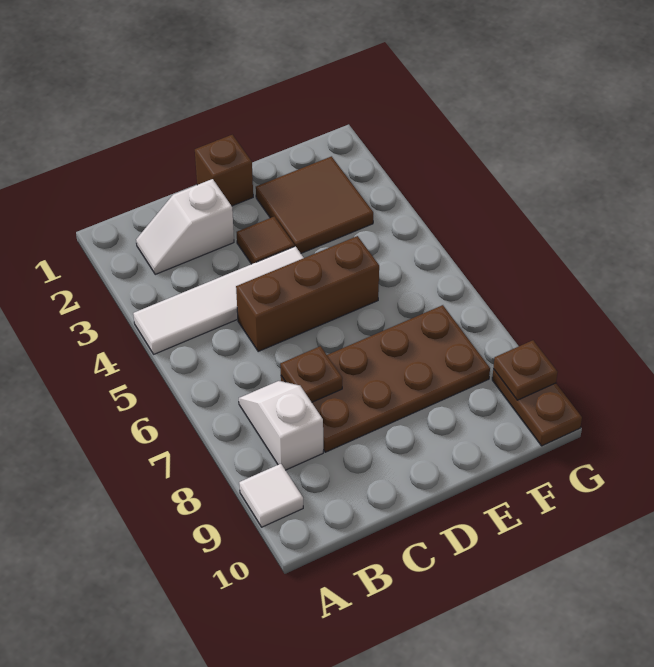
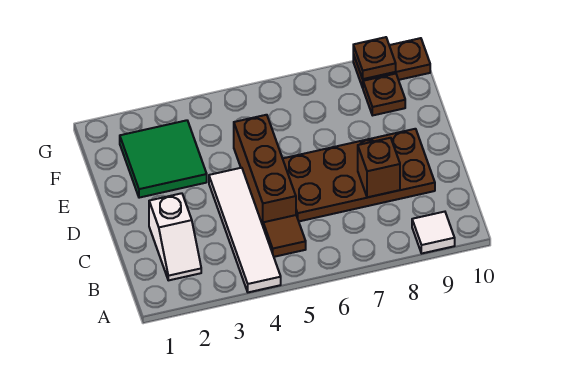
white 1x2 slope [239,381,323,470] -> none
brown 2x4 plate [281,305,490,452] -> brown 2x4 plate turned to [283,129,435,221]
brown 1x1 plate [280,346,342,402] -> brown 1x1 plate moved to [363,74,405,115]
brown 1x1 brick [195,135,253,206] -> brown 1x1 brick moved to [358,138,400,197]
brown 1x1 tile [237,217,295,264] -> brown 1x1 tile moved to [263,215,306,257]
brown 2x2 tile [256,156,373,253] -> green 2x2 tile [120,120,207,198]

